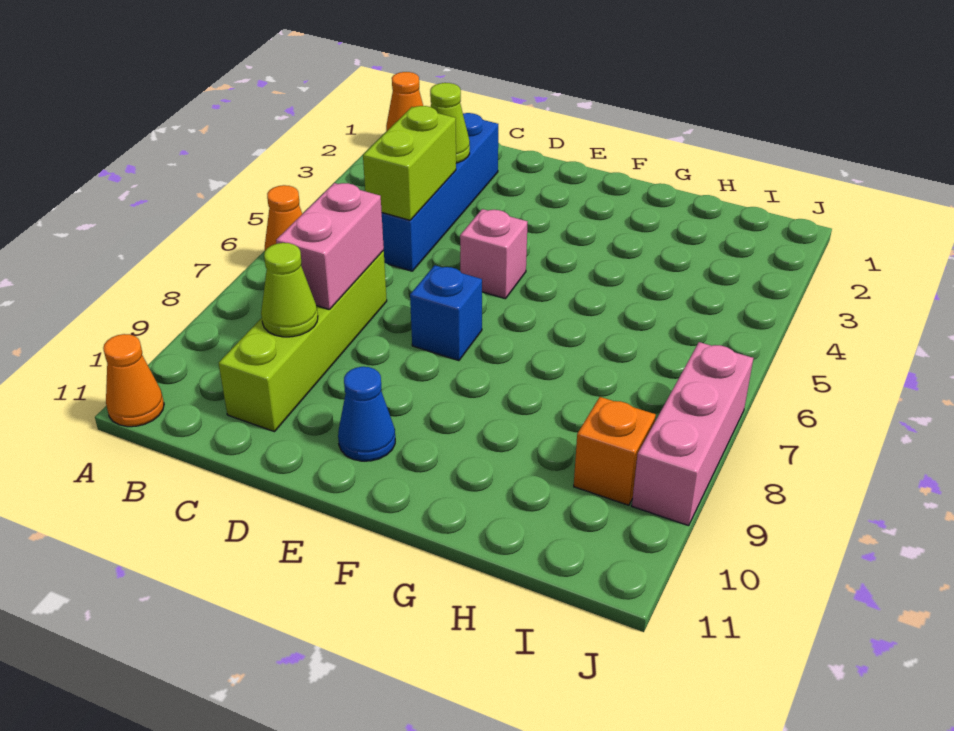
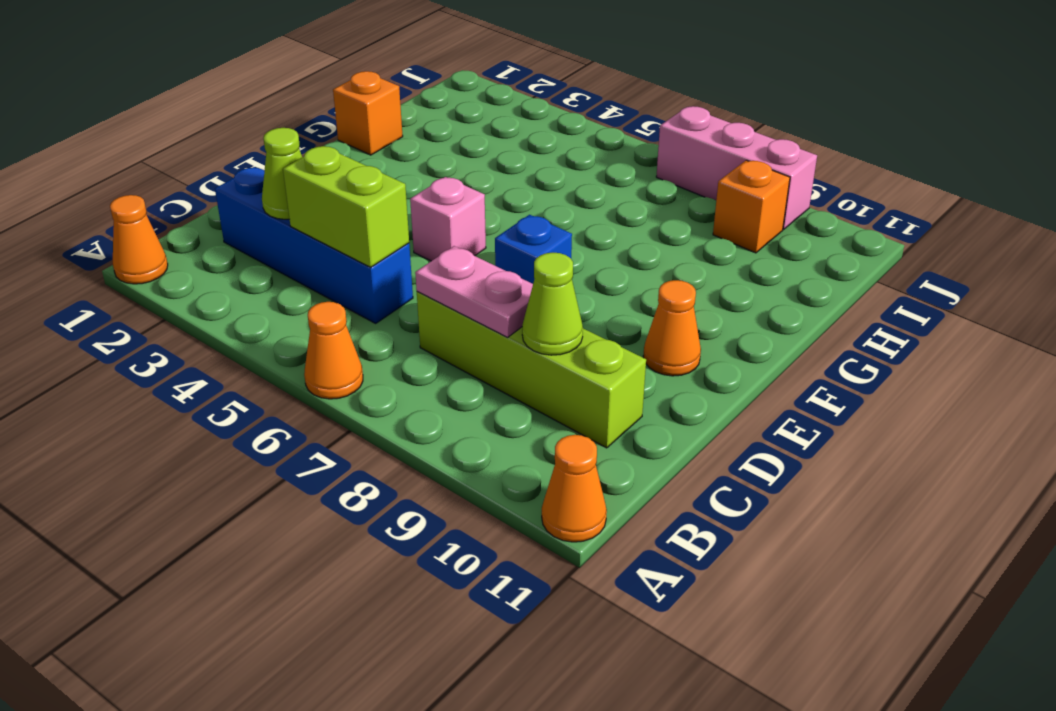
pink 1x2 brick [276,183,384,310] -> pink 1x2 plate [415,246,533,337]
blue 1x1 cone [338,367,395,461] -> orange 1x1 cone [643,280,701,376]
none -> orange 1x1 brick [333,71,403,155]

